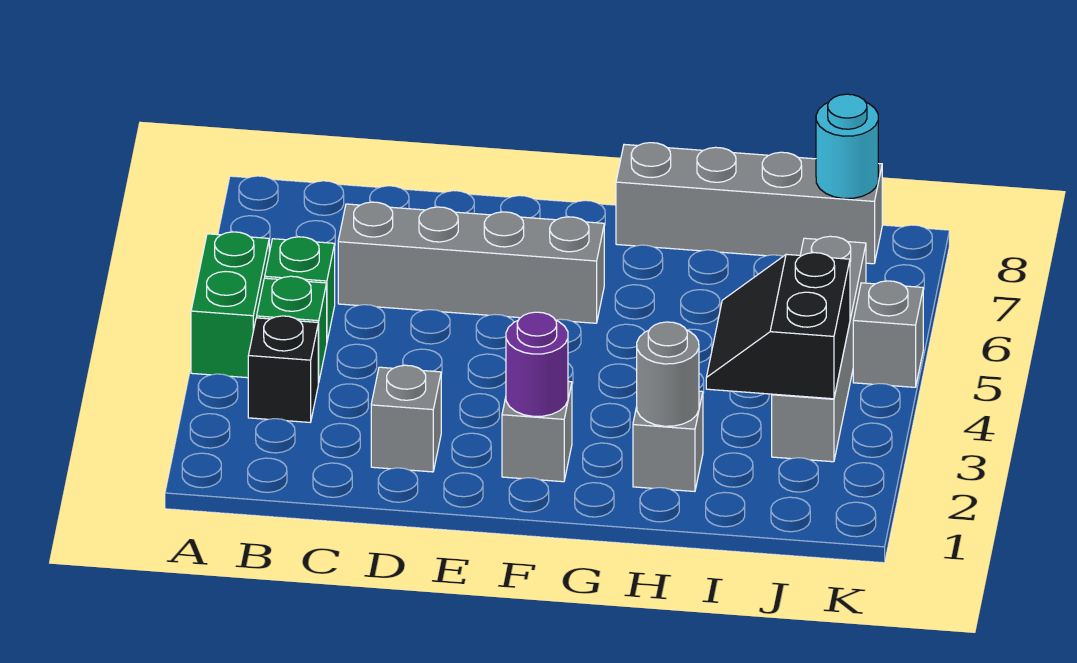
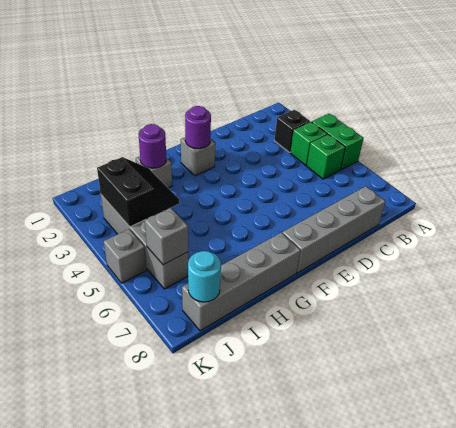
grey 1x4 brick [338,202,604,323] -> grey 1x4 brick moved to [282,186,386,273]
grey 1x1 brick [371,365,441,472] -> grey 1x1 brick moved to [145,208,188,265]
grey 1x1 round brick [637,322,699,426] -> purple 1x1 round brick [138,124,166,168]

